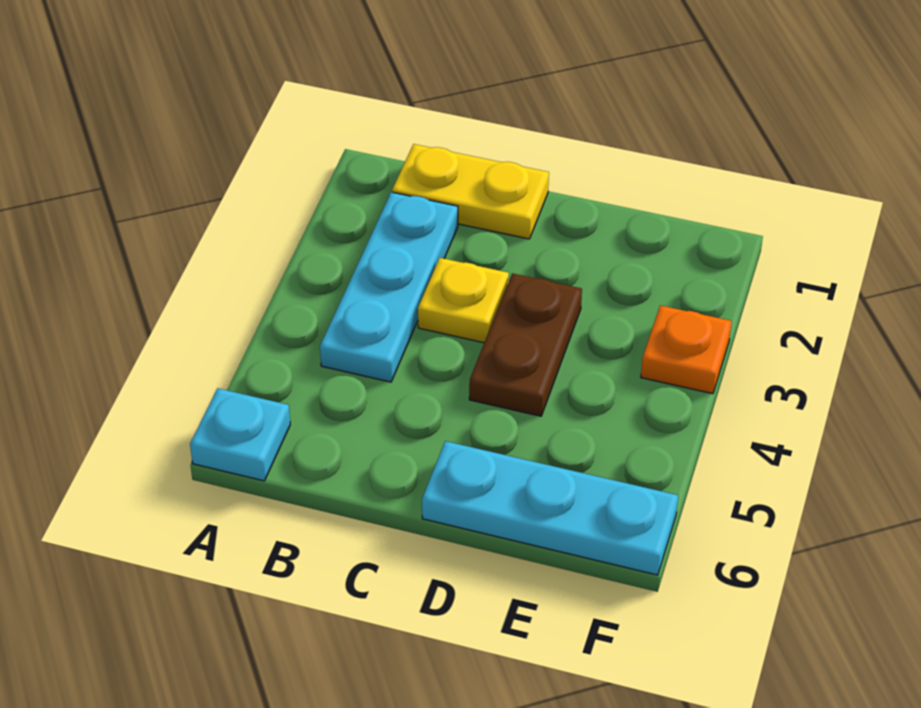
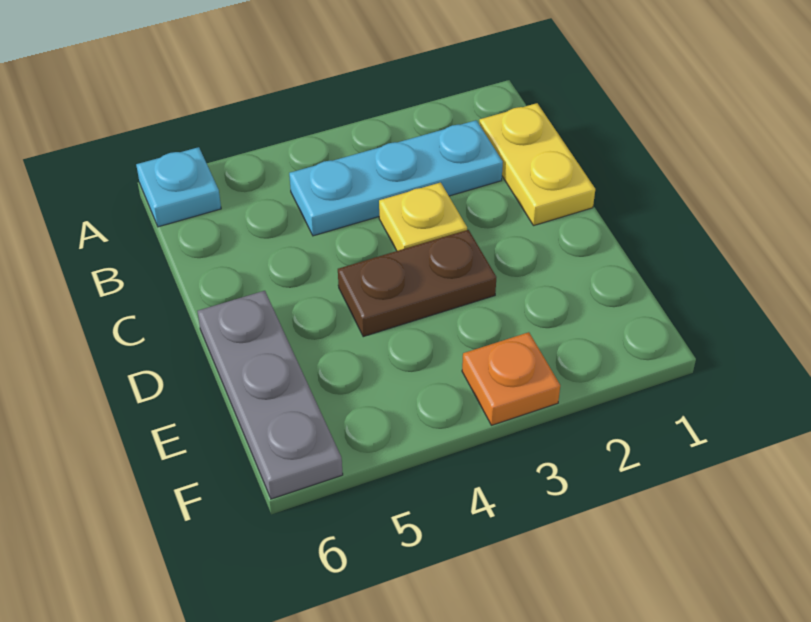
cyan 1x3 plate [422,441,678,575] -> grey 1x3 plate [198,291,343,499]

